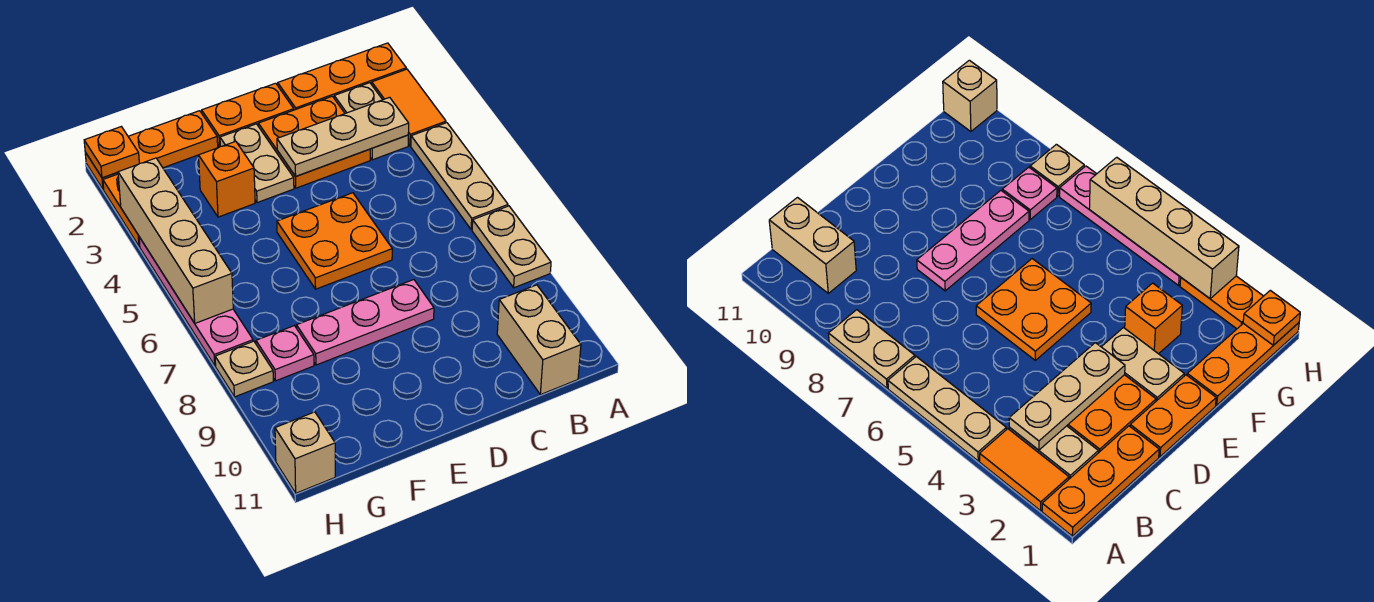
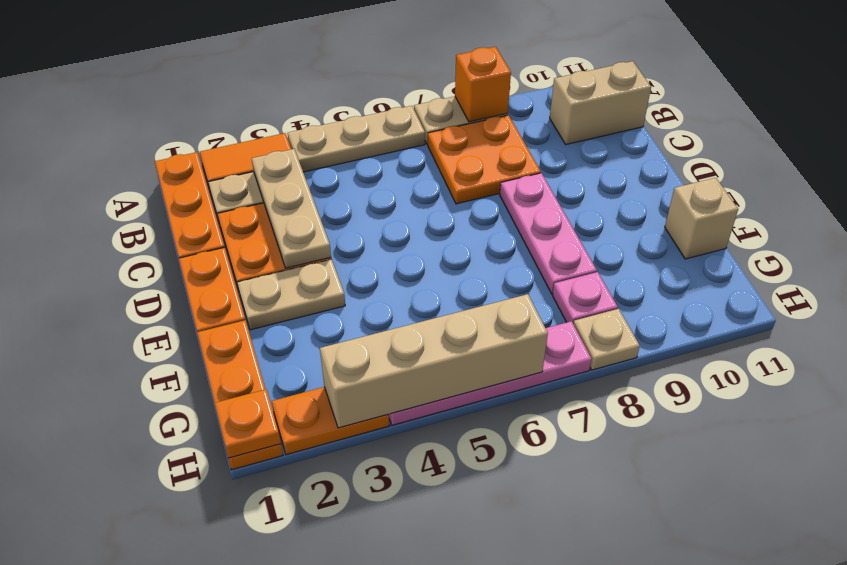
orange 2x2 plate [277,193,392,289] -> orange 2x2 plate moved to [428,115,541,204]
orange 1x1 brick [199,141,255,217] -> orange 1x1 brick moved to [455,47,511,122]
tan 1x1 brick [275,412,335,493] -> tan 1x1 brick moved to [665,178,738,259]

